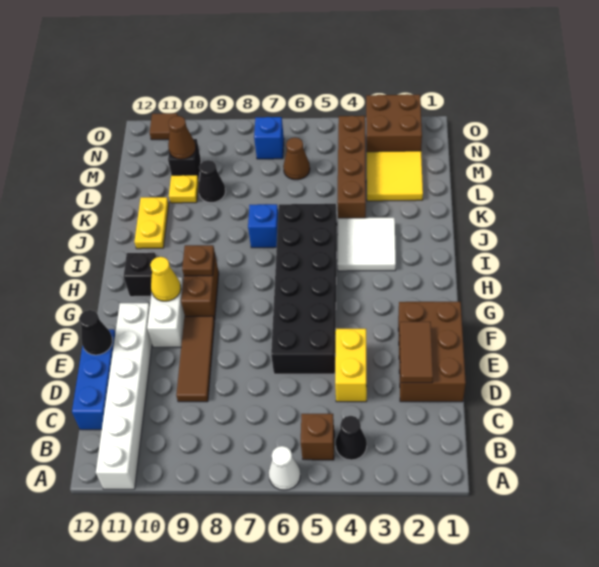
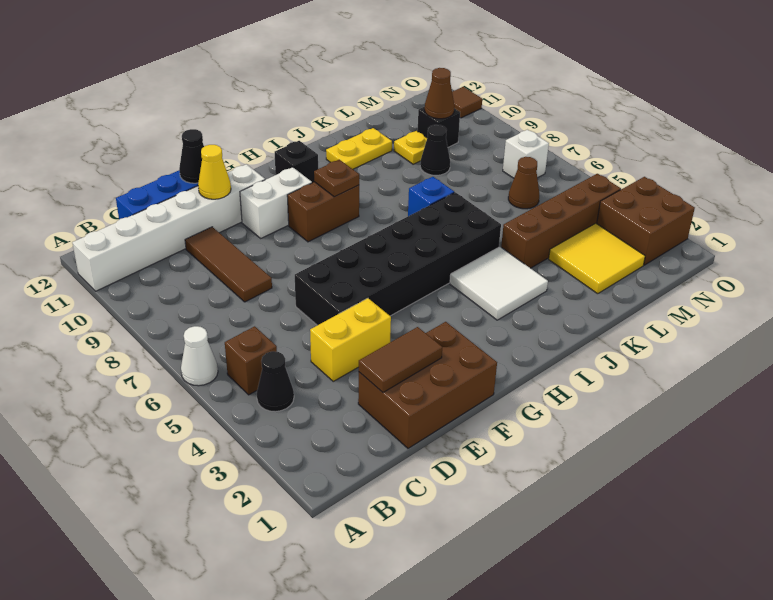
brown 1x3 tile [176,316,215,402] -> brown 1x3 tile turned to [185,227,272,302]
yellow 1x1 cone [150,257,181,301] -> yellow 1x1 cone moved to [198,145,231,199]
blue 1x1 brick [254,117,284,159] -> white 1x1 brick [503,130,549,178]

